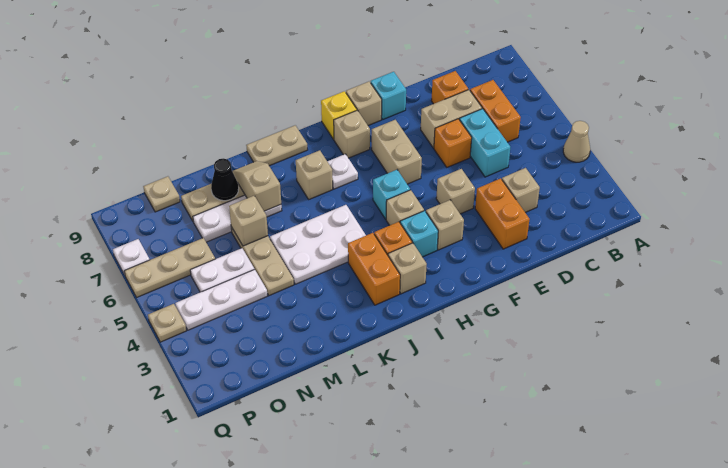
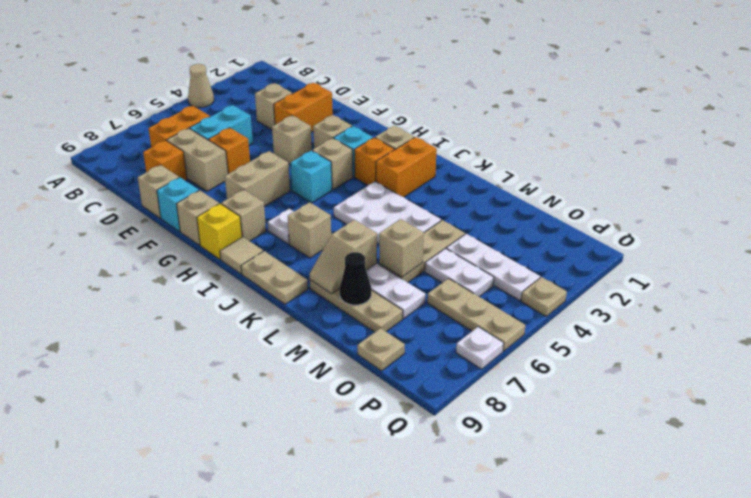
none -> tan 1x1 brick [138,165,179,218]
none -> tan 1x1 tile [220,237,263,274]

